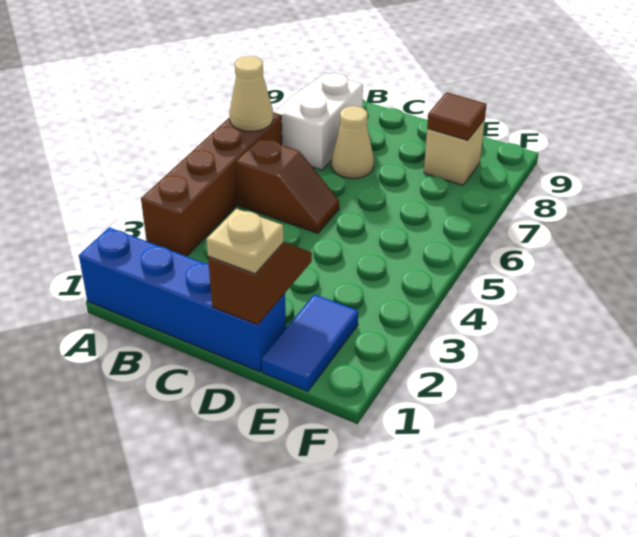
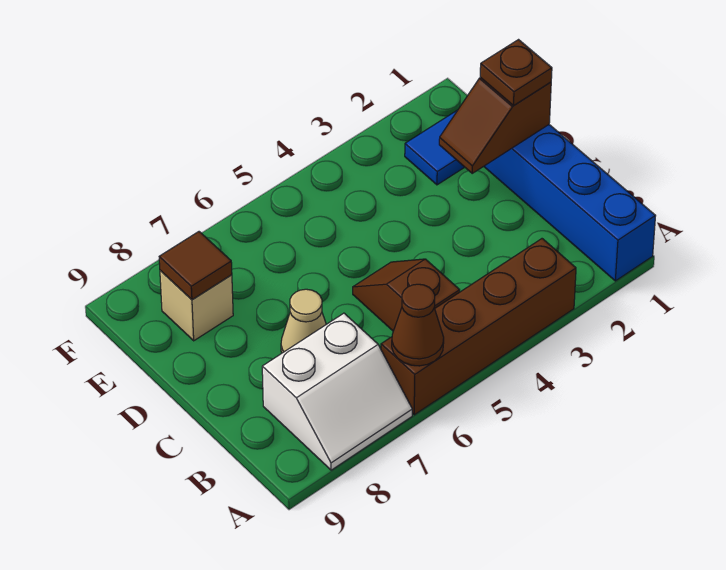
tan 1x1 cone [229,56,273,131] -> brown 1x1 cone [392,284,444,366]
tan 1x1 plate [206,209,284,274] -> brown 1x1 plate [480,40,552,106]

